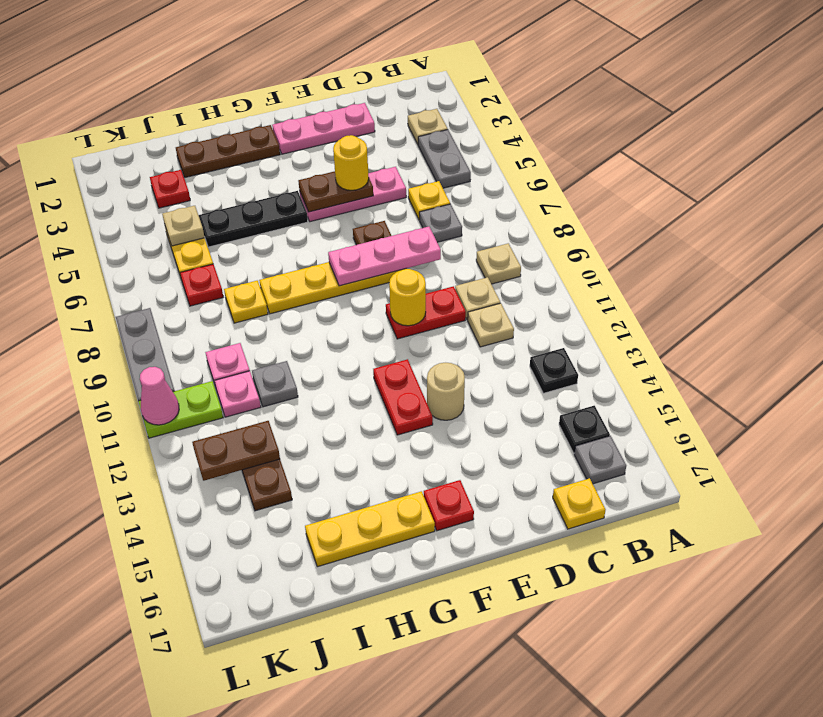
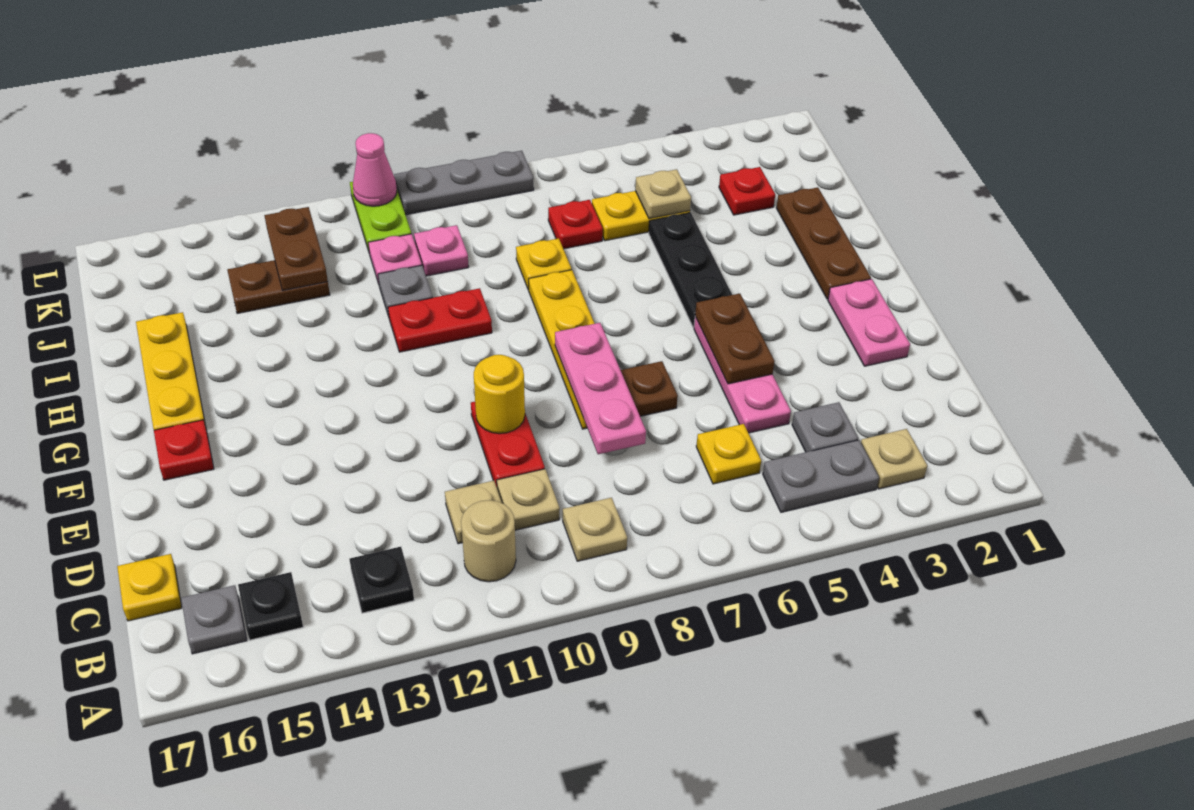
grey 1x1 plate [419,204,462,242] -> grey 1x1 plate moved to [792,402,858,452]
pink 1x3 plate [272,103,375,154] -> pink 1x2 plate [828,279,910,366]
yellow 1x1 round brick [333,135,369,190] -> none
tan 1x1 round brick [427,363,465,420] -> tan 1x1 round brick moved to [461,500,516,582]
red 1x2 plate [373,359,433,435] -> red 1x2 plate moved to [388,288,492,352]

